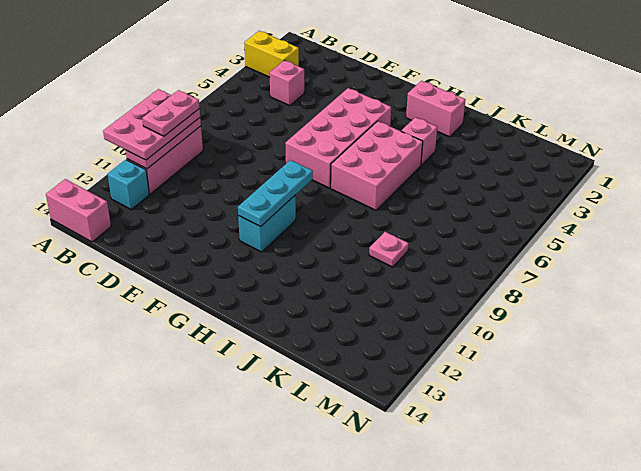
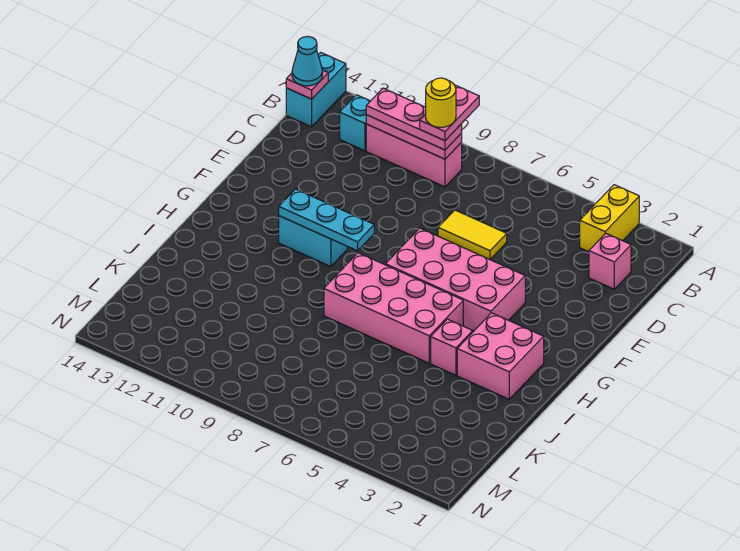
pink 2x3 plate [103,89,200,160] -> pink 1x3 plate [366,88,462,150]
pink 1x2 brick [46,179,111,242] -> cyan 1x2 brick [286,52,346,127]
pink 1x2 plate [142,90,200,136] -> pink 1x2 plate turned to [420,85,479,141]
none -> yellow 1x1 round brick [426,78,456,127]
none -> cyan 1x1 cone [292,36,323,86]
pink 1x1 brick [269,60,304,106] -> pink 1x1 brick moved to [589,233,631,289]
none -> yellow 1x2 tile [438,210,507,259]
pink 1x2 brick [406,81,465,137] -> pink 2x2 brick [457,313,544,399]
pink 2x3 brick [331,121,423,210] -> pink 2x4 brick [324,253,463,363]
pink 1x1 plate [369,232,409,267] -> pink 1x1 plate moved to [286,70,328,99]

